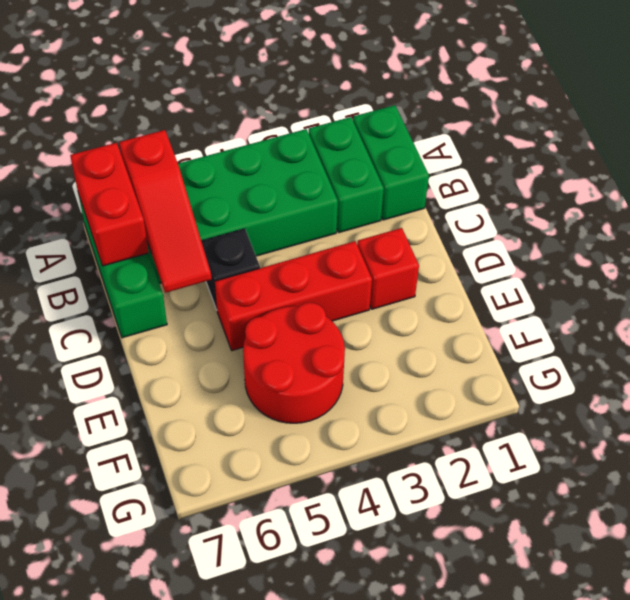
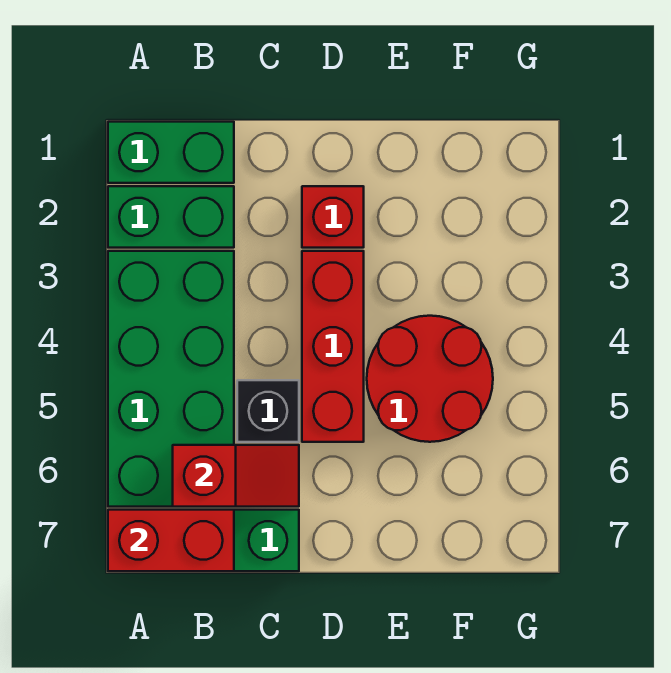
red 1x3 slope [119,130,212,293] -> red 1x2 slope [173,445,299,507]

